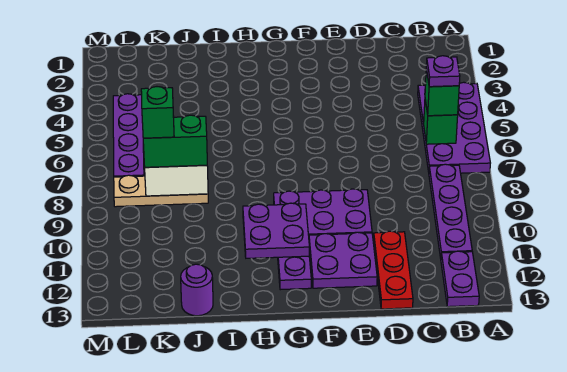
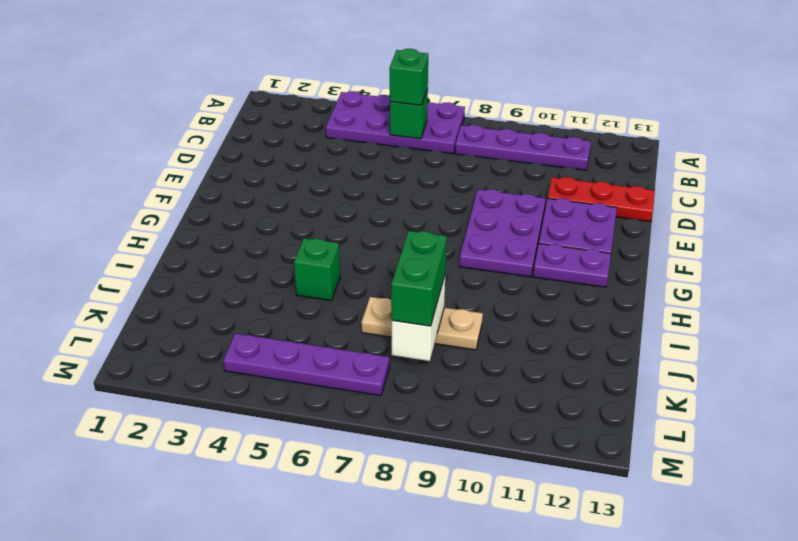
purple 1x1 plate [426,56,460,87] -> none
purple 1x2 plate [441,251,479,307] -> none
purple 2x2 plate [243,203,309,258] -> none
tan 1x3 plate [114,175,208,207] -> tan 1x3 plate turned to [361,297,483,350]
purple 1x1 round brick [181,264,213,316] -> none
green 1x1 brick [141,87,174,138] -> green 1x1 brick moved to [294,238,340,300]

